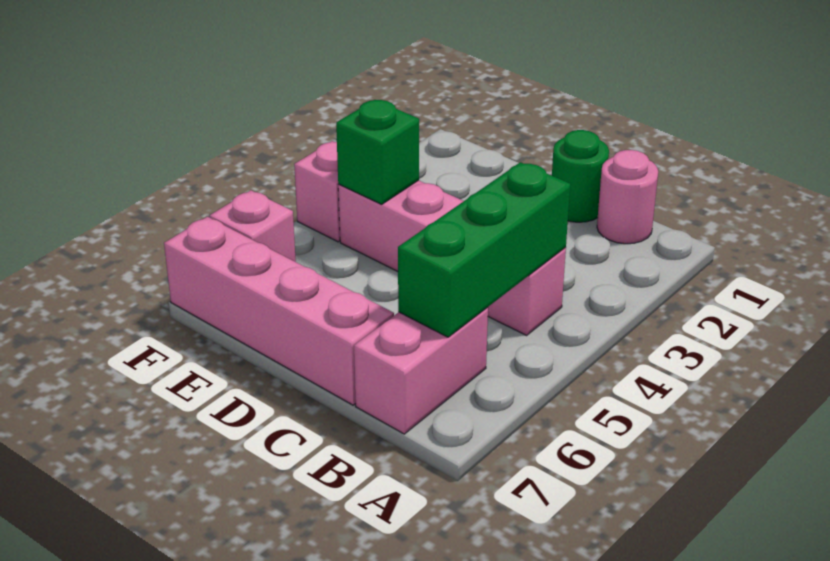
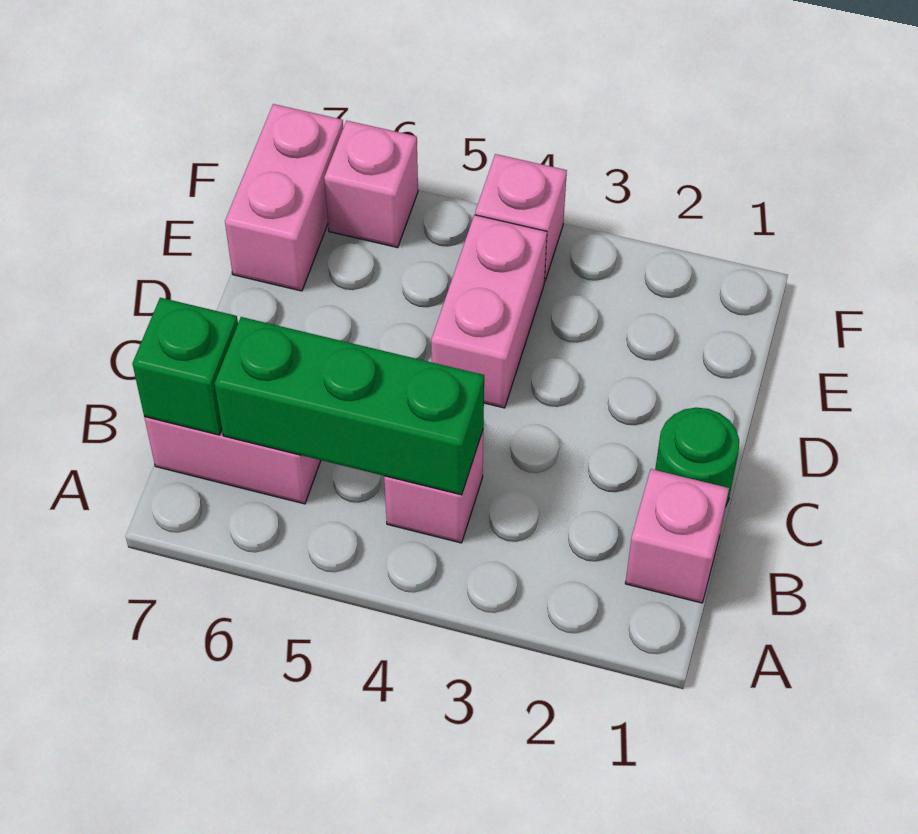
pink 1x1 round brick [597,150,658,244] -> pink 1x1 brick [625,469,729,603]
pink 1x4 brick [164,217,394,405] -> pink 1x2 brick [225,104,343,291]
green 1x1 brick [336,100,419,204] -> green 1x1 brick moved to [132,298,238,435]

